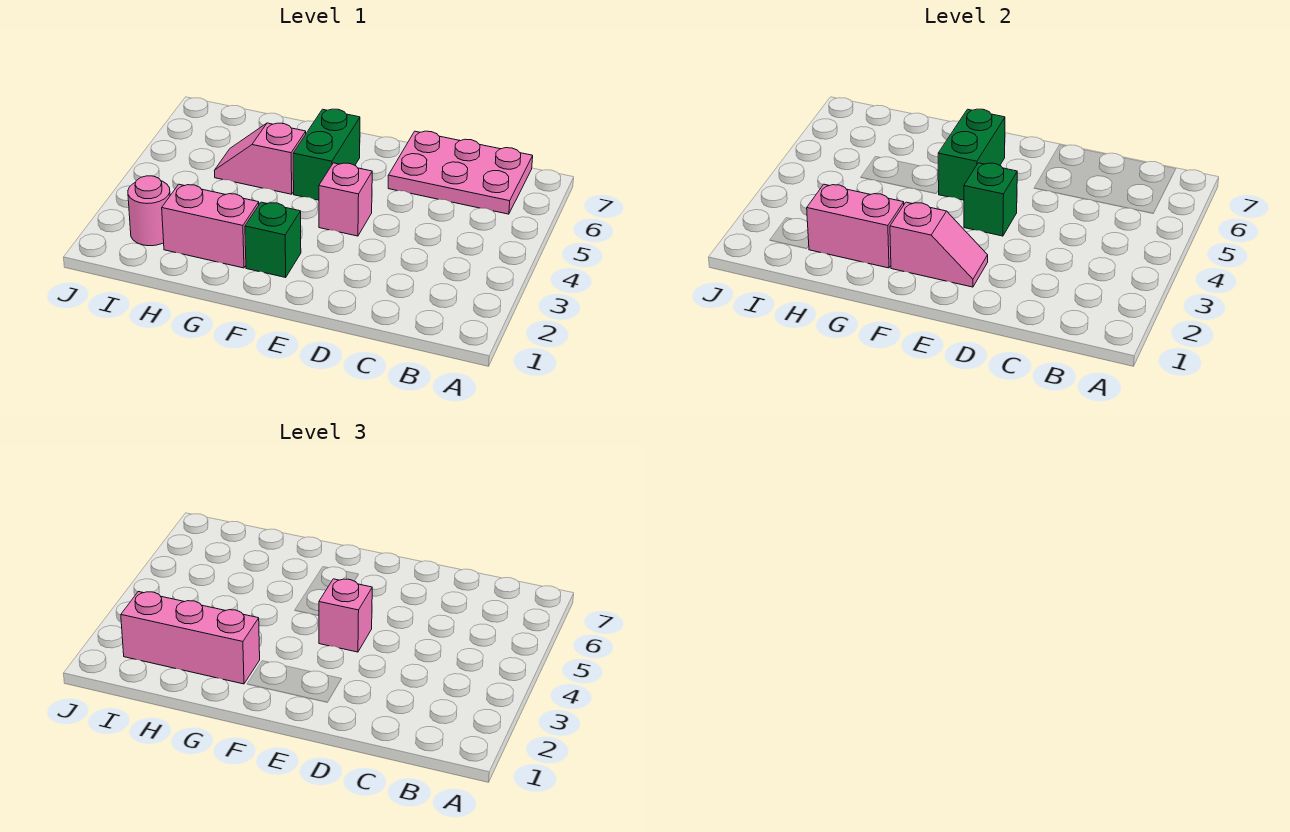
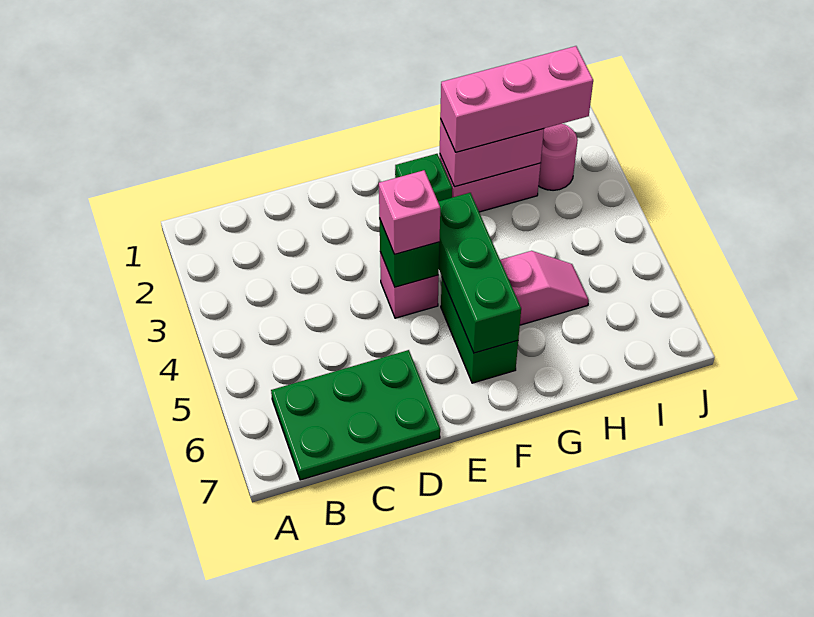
pink 2x3 plate [388,131,533,214] -> green 2x3 plate [271,350,440,480]
pink 1x2 slope [890,202,988,287] -> none
green 1x2 brick [938,109,1005,200] -> green 1x3 brick [438,193,521,353]

